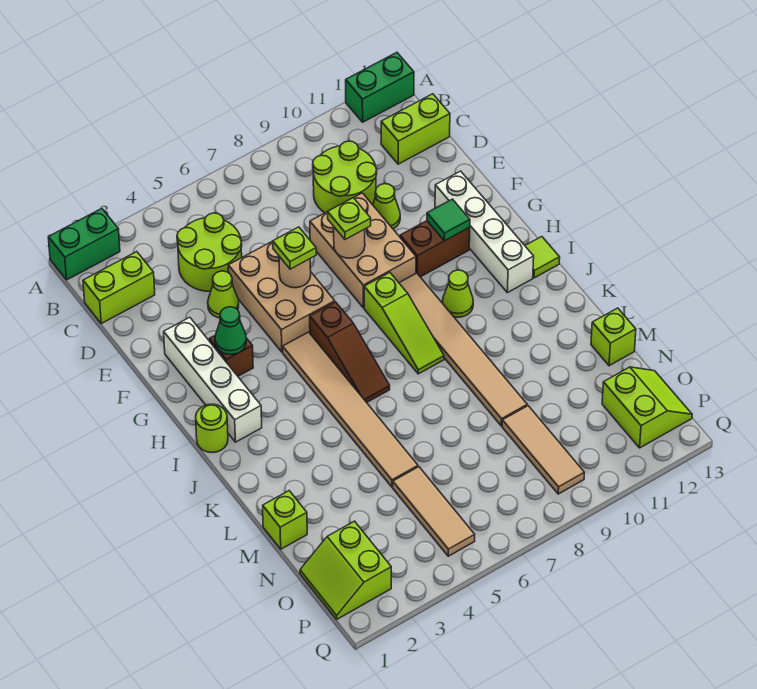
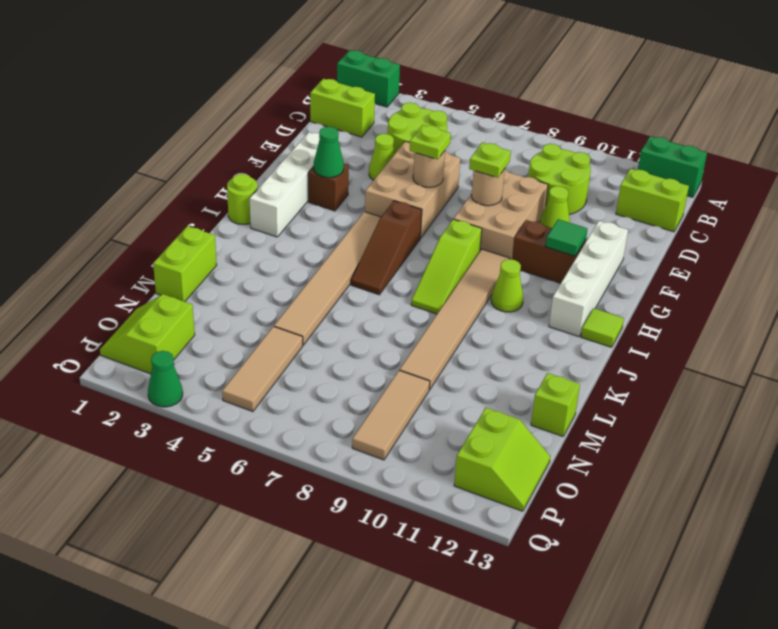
lime 1x1 brick [263,491,307,549] -> lime 1x2 brick [153,226,217,302]
none -> green 1x1 cone [148,351,183,407]

